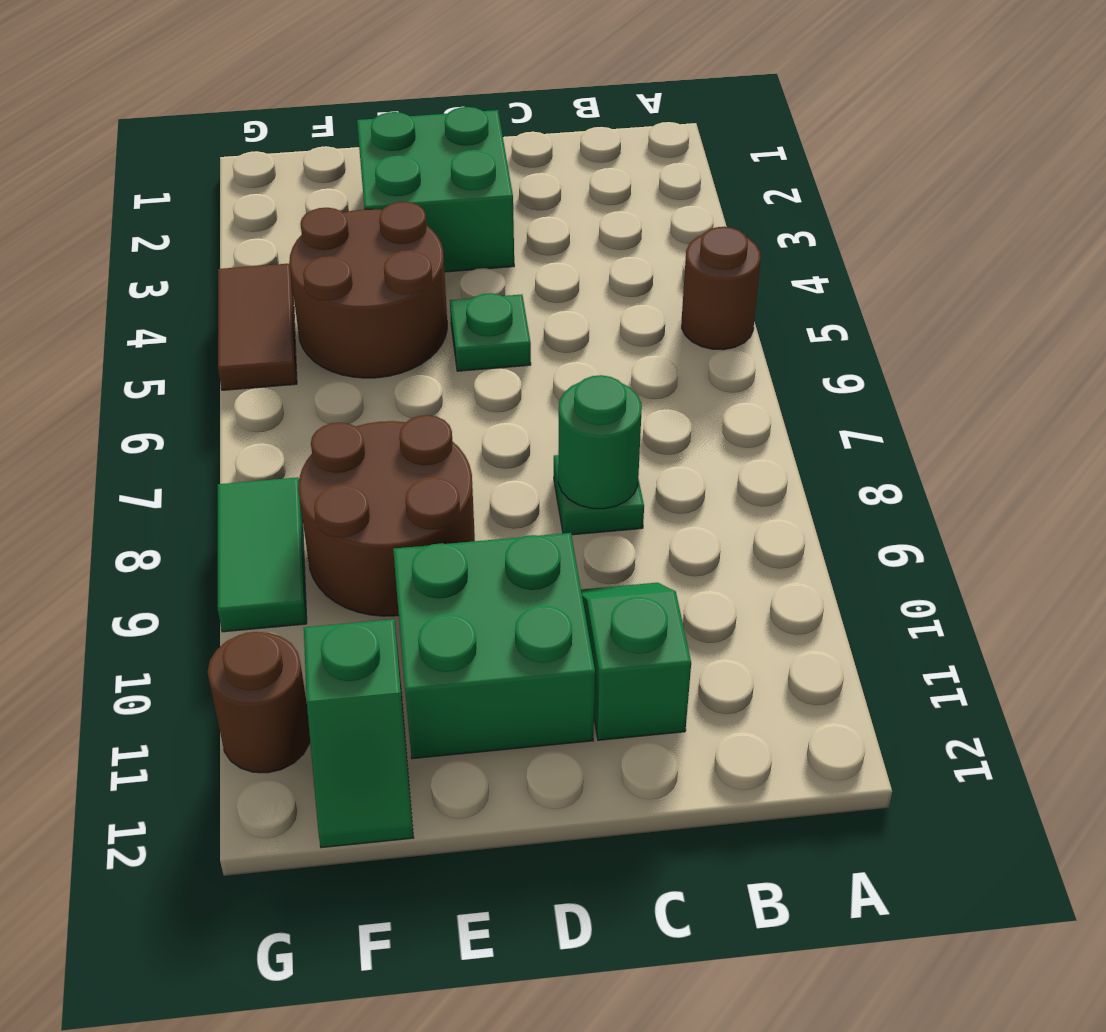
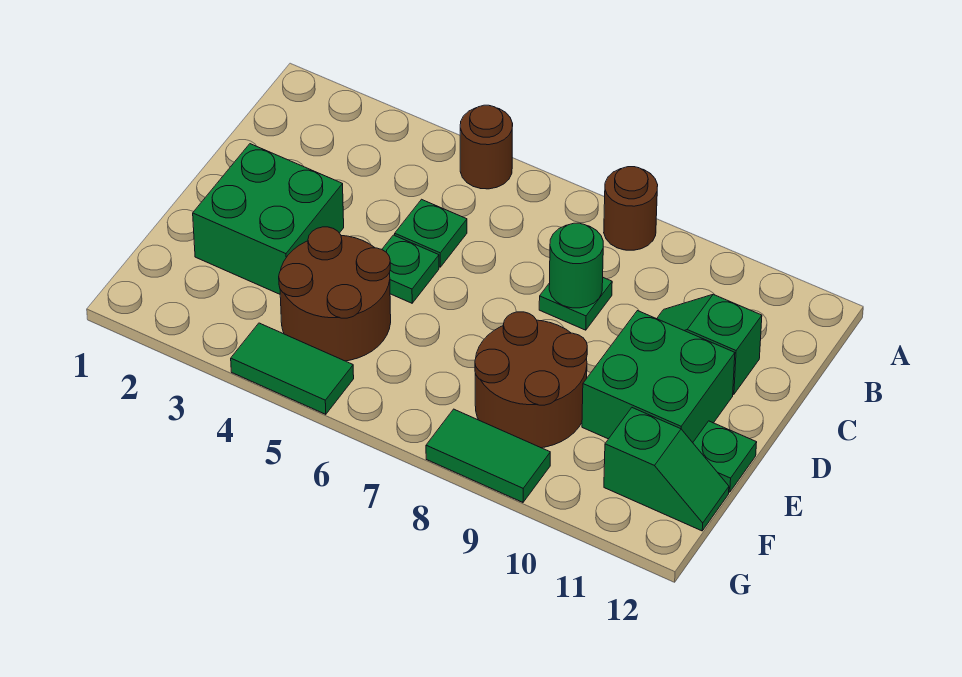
none -> green 1x1 plate [395,199,467,267]
none -> green 1x1 plate [693,421,757,492]
brown 1x2 tile [218,264,297,390] -> green 1x2 tile [231,323,354,414]
brown 1x1 round brick [207,632,310,773] -> brown 1x1 round brick moved to [604,167,658,250]

